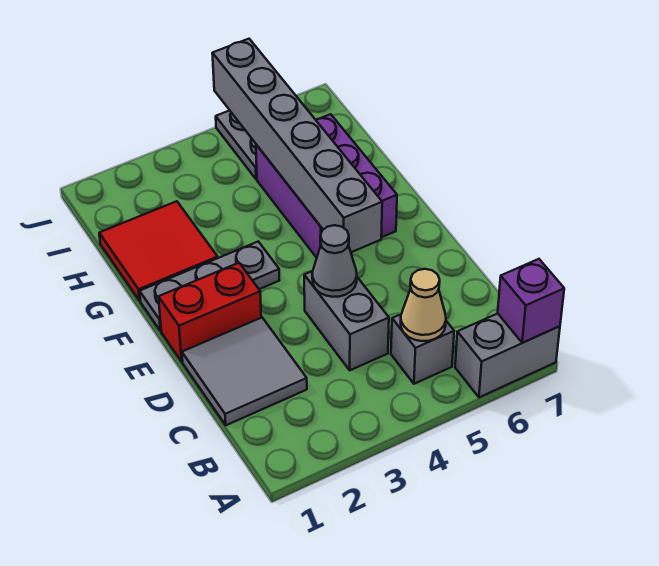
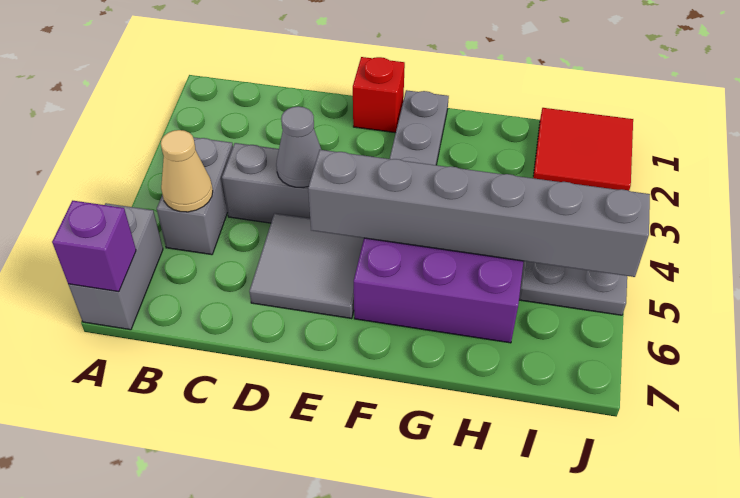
grey 1x1 brick [391,314,454,384] -> grey 1x2 brick [157,137,233,255]
grey 2x2 tile [182,317,307,425] -> grey 2x2 tile moved to [249,213,364,318]
red 1x2 brick [159,263,261,362] -> red 1x1 brick [353,57,405,133]
red 2x2 tile [99,201,218,301] -> red 2x2 tile moved to [533,108,633,191]

